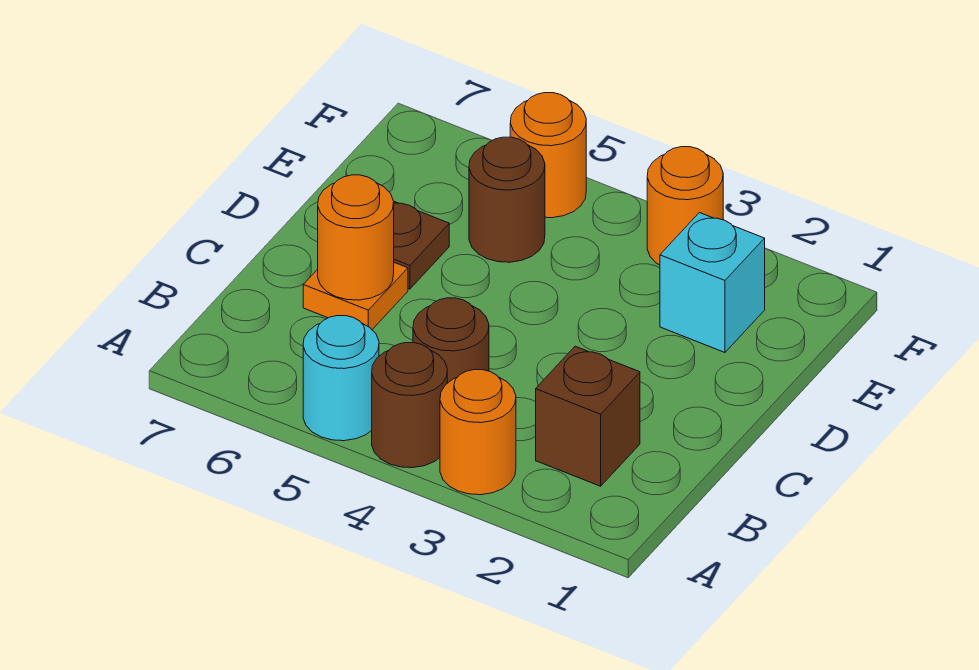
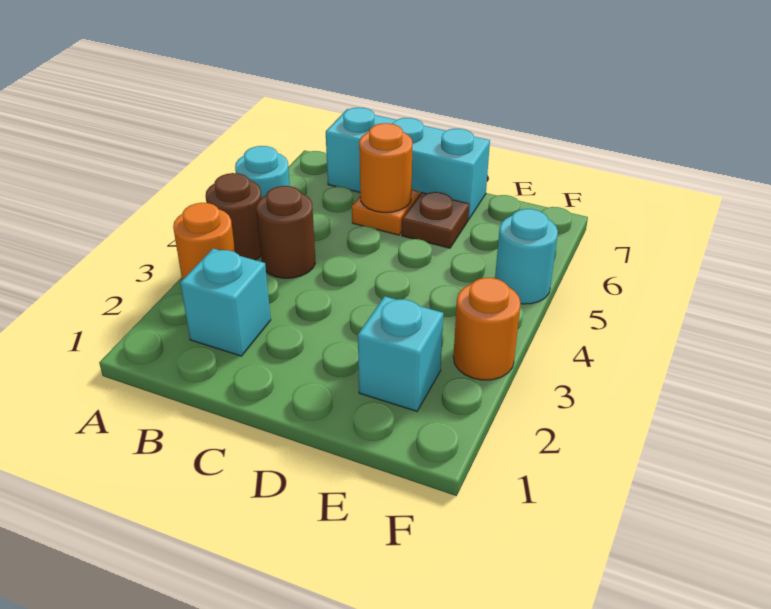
brown 1x1 brick [536,346,640,486] -> cyan 1x1 brick [180,249,271,356]
none -> cyan 1x3 brick [326,107,490,219]
brown 1x1 round brick [469,137,545,262] -> none
orange 1x1 round brick [510,93,586,218] -> cyan 1x1 round brick [495,209,558,304]

